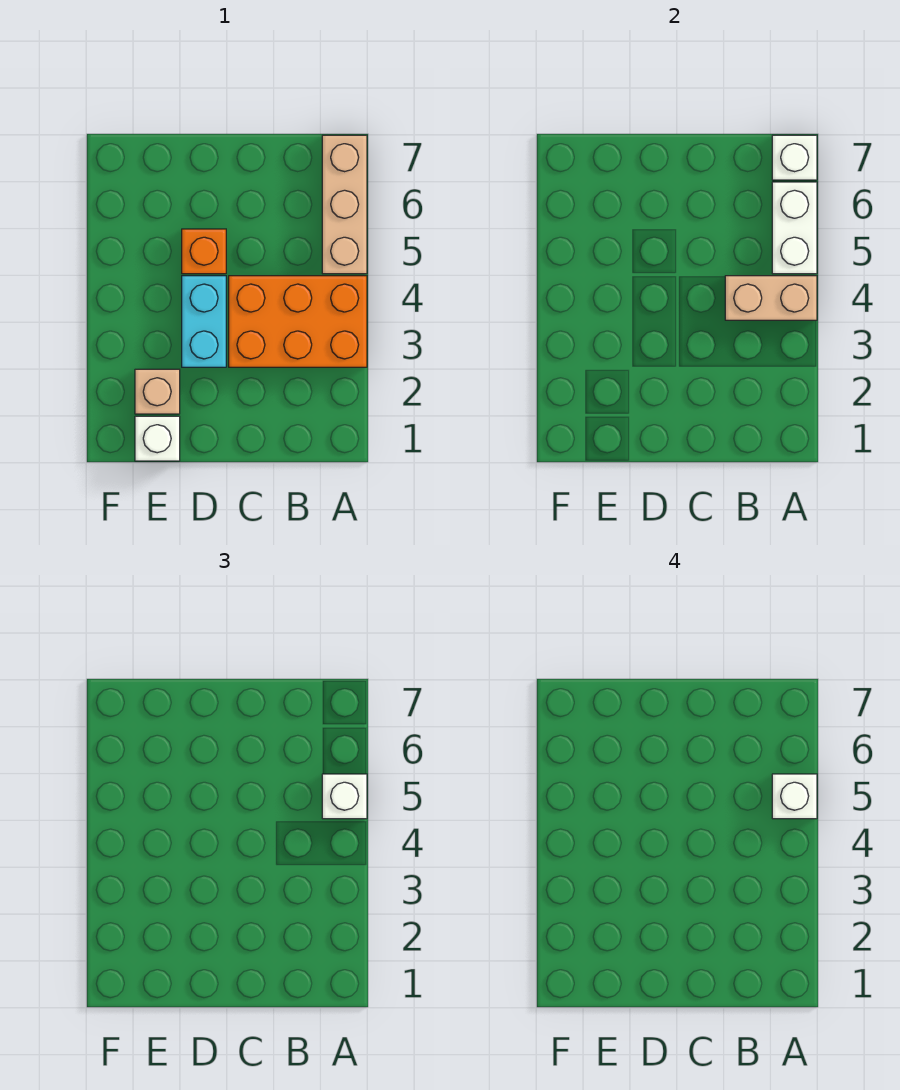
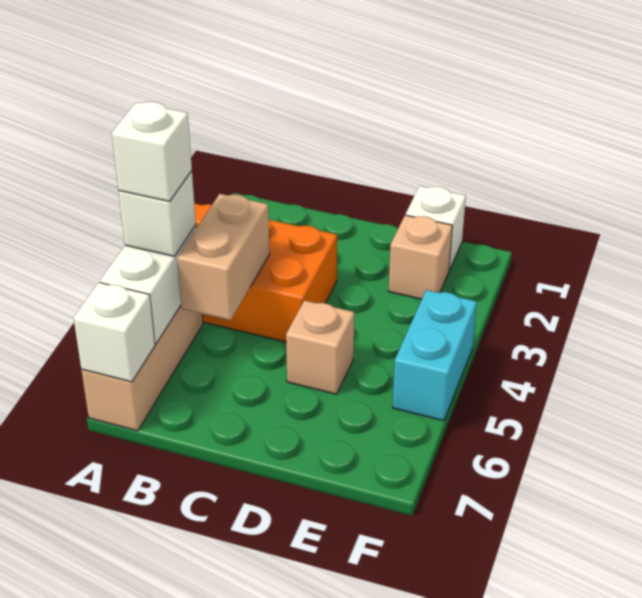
tan 1x2 brick [725,276,817,320] -> tan 1x2 brick turned to [177,194,270,320]
cyan 1x2 brick [182,276,226,367] -> cyan 1x2 brick moved to [393,290,477,421]
orange 1x1 brick [182,229,226,274] -> tan 1x1 brick [286,300,354,394]

